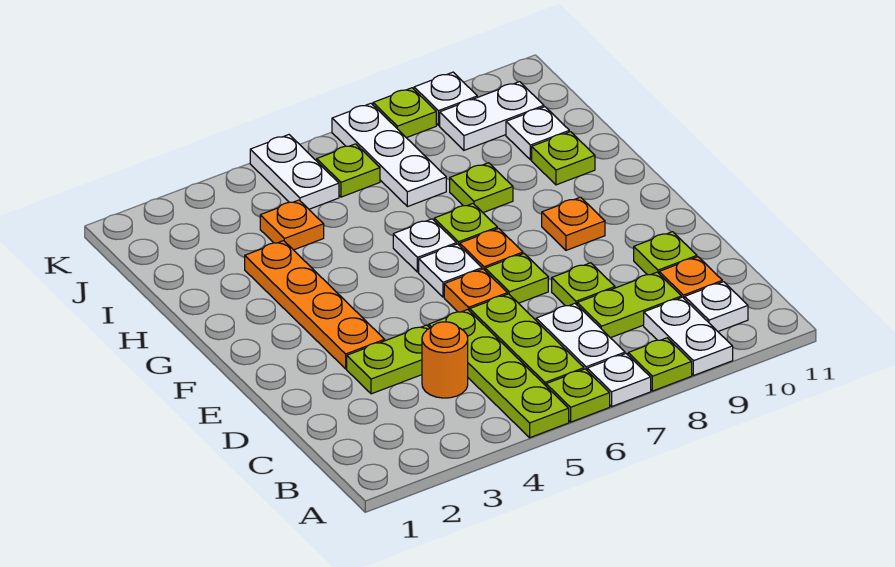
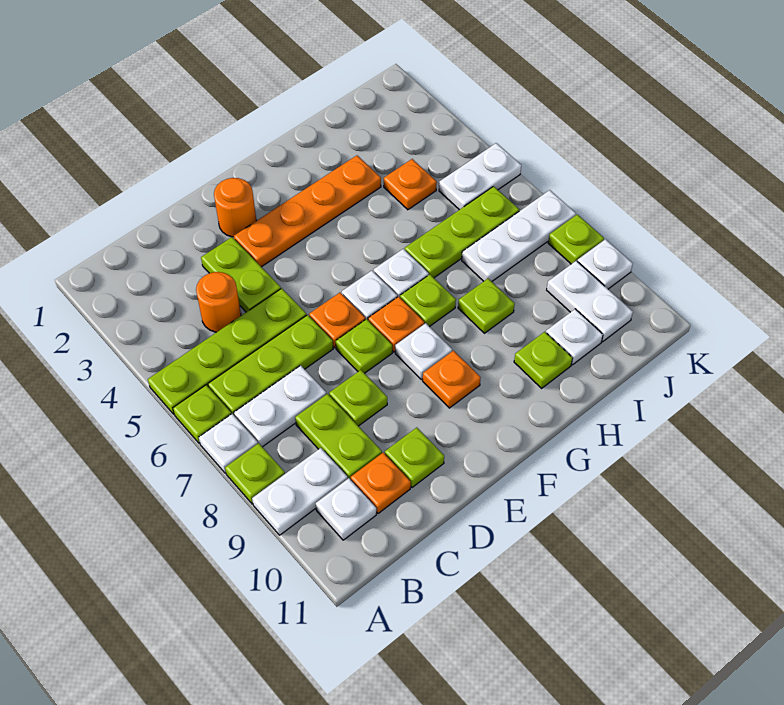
none -> orange 1x1 round brick [214,178,256,237]
none -> white 1x1 plate [395,323,452,380]
lime 1x1 plate [317,144,380,197] -> lime 1x3 plate [405,186,519,278]

